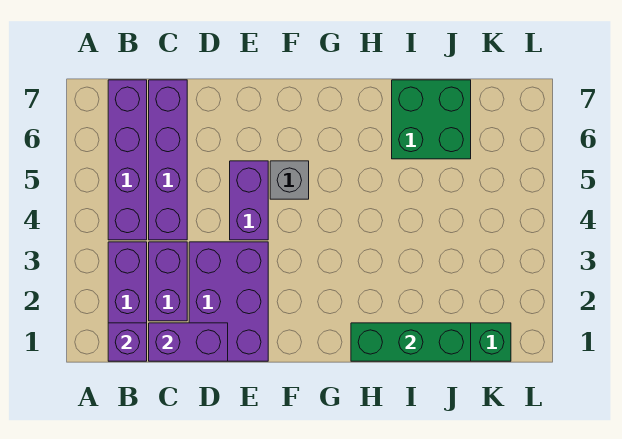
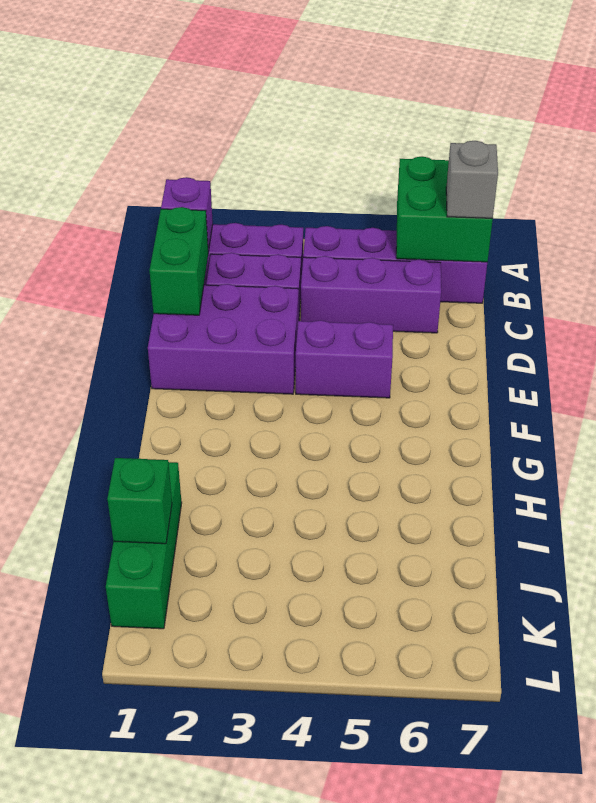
purple 1x2 brick [149,323,228,361] -> green 1x2 brick [150,207,208,315]
purple 1x4 brick [149,80,187,240] -> purple 1x3 brick [301,256,441,333]
grey 1x1 brick [270,161,309,199] -> grey 1x1 brick moved to [446,141,498,218]
green 1x3 brick [351,323,471,361] -> green 1x1 brick [107,458,172,544]
green 2x2 brick [392,80,471,159] -> green 2x2 brick moved to [396,157,493,262]

